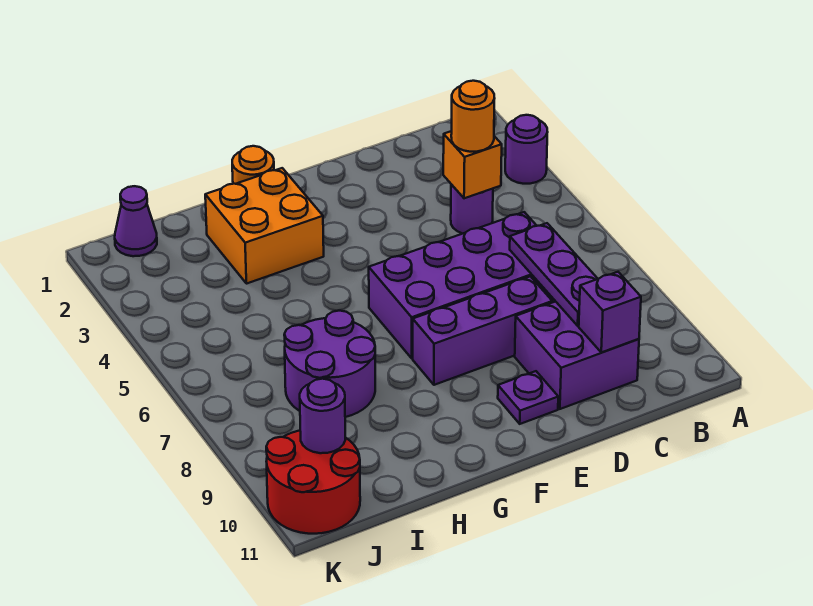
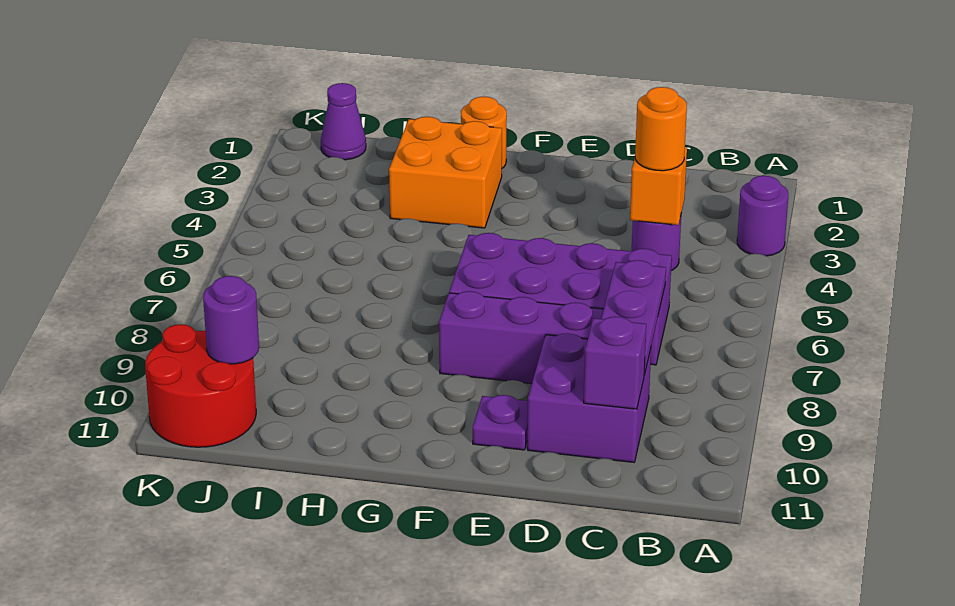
purple 2x2 round brick [284,311,375,417] -> none

